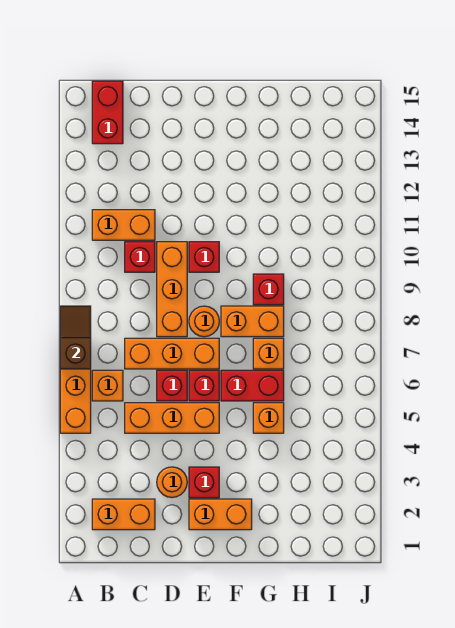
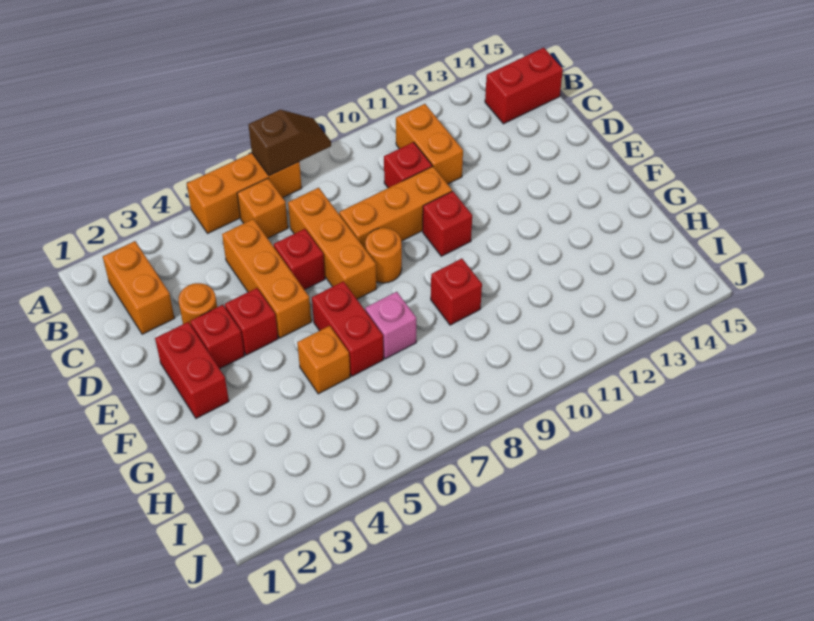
orange 1x2 brick [189,499,252,530] -> red 1x2 brick [155,322,229,418]
red 1x1 brick [189,370,219,401] -> red 1x1 brick moved to [225,288,278,355]
orange 1x2 brick [221,306,284,337] -> none
orange 1x1 brick [253,338,284,369] -> pink 1x1 brick [365,292,416,359]

